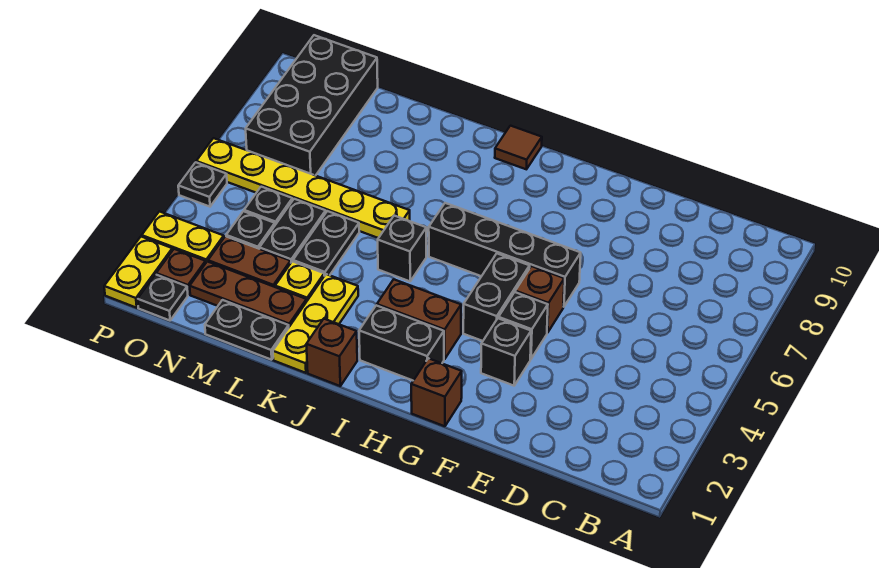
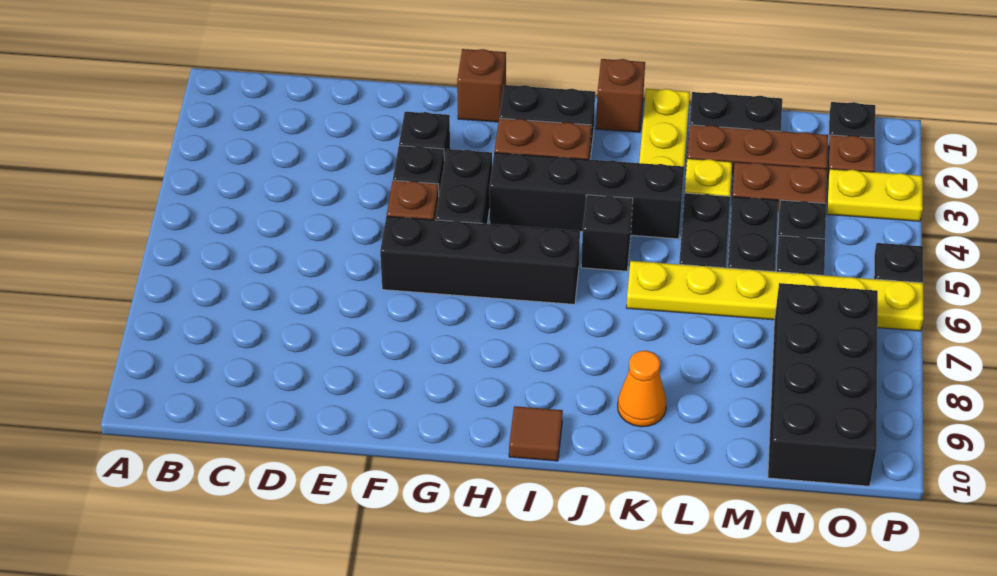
none -> black 1x4 brick [489,153,684,239]
none -> orange 1x1 cone [618,351,666,427]
yellow 1x2 plate [104,236,172,308] -> none

